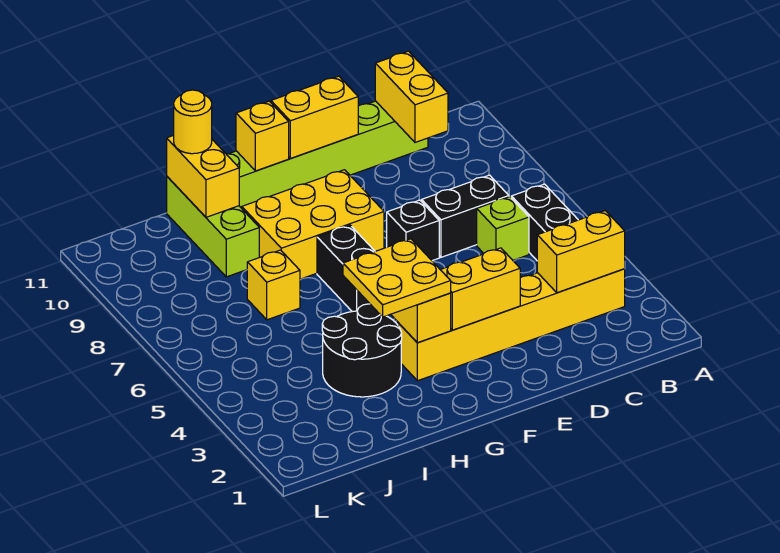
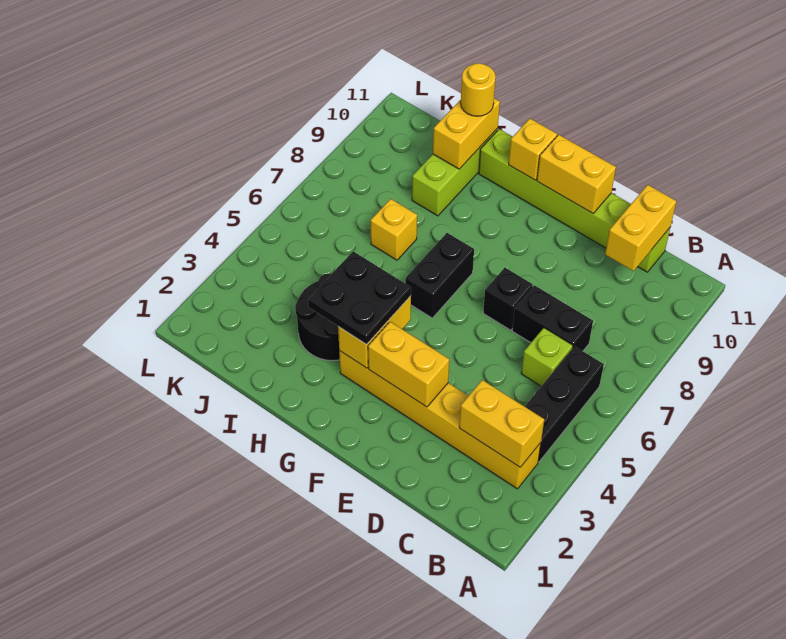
yellow 2x3 brick [242,170,384,279] -> none
yellow 2x2 plate [343,239,451,317] -> black 2x2 plate [308,251,411,344]

